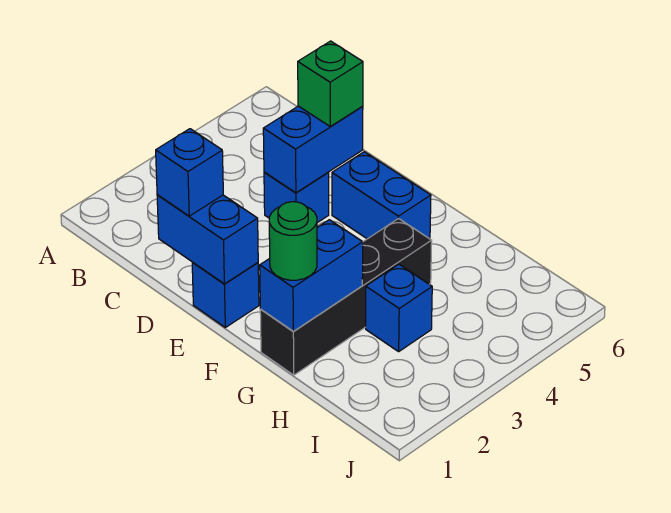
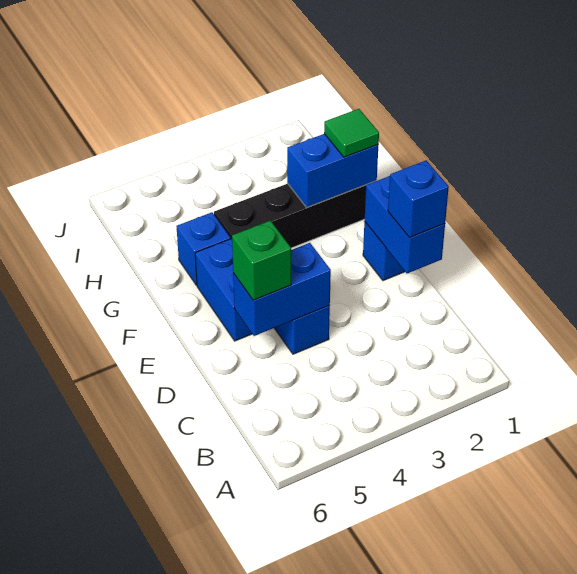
green 1x1 round brick [269,202,317,280] -> green 1x1 tile [324,109,379,157]
blue 1x1 brick [366,264,432,352] -> blue 1x1 brick moved to [176,212,230,285]

